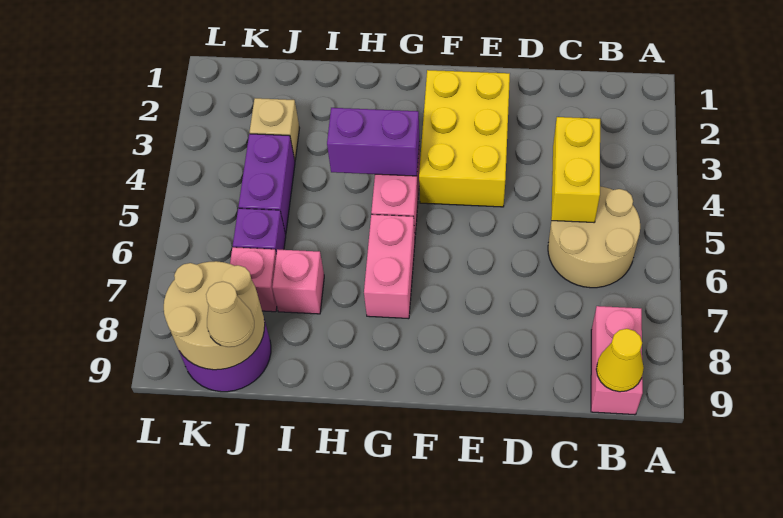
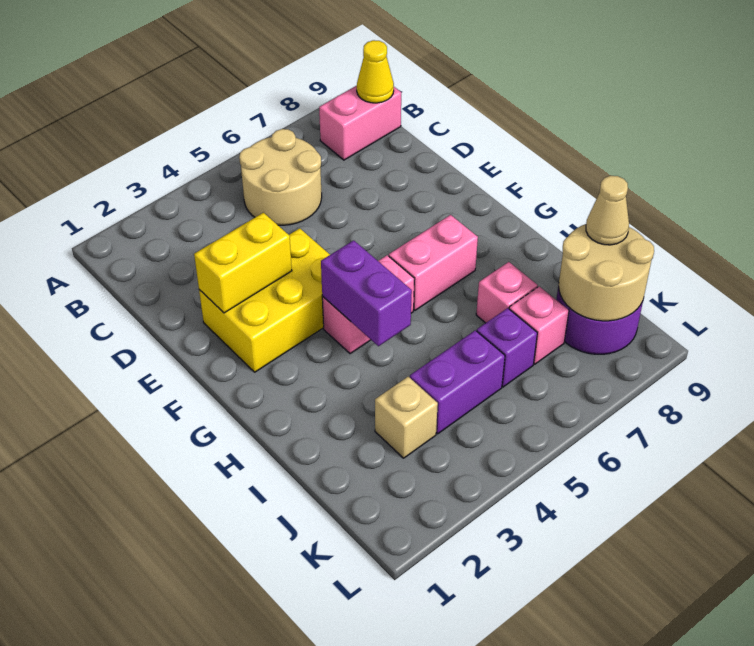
yellow 1x2 brick [551,117,600,222] -> yellow 1x2 brick moved to [194,213,292,313]

